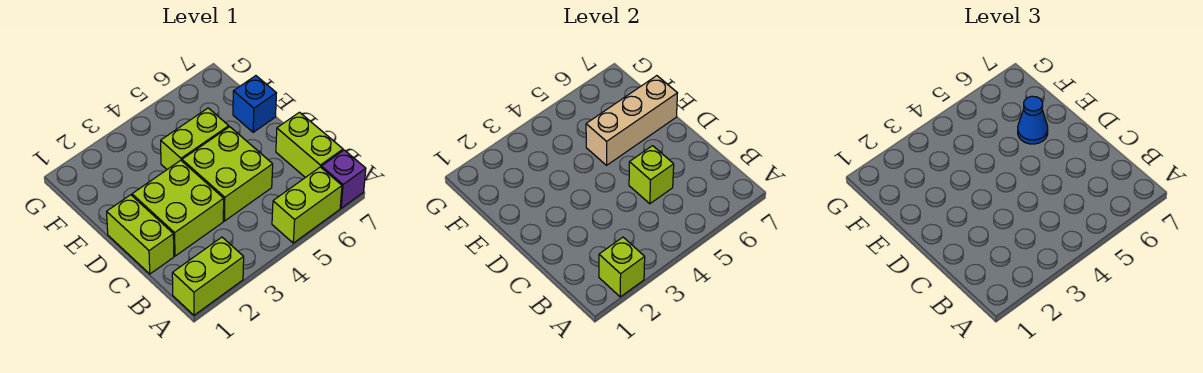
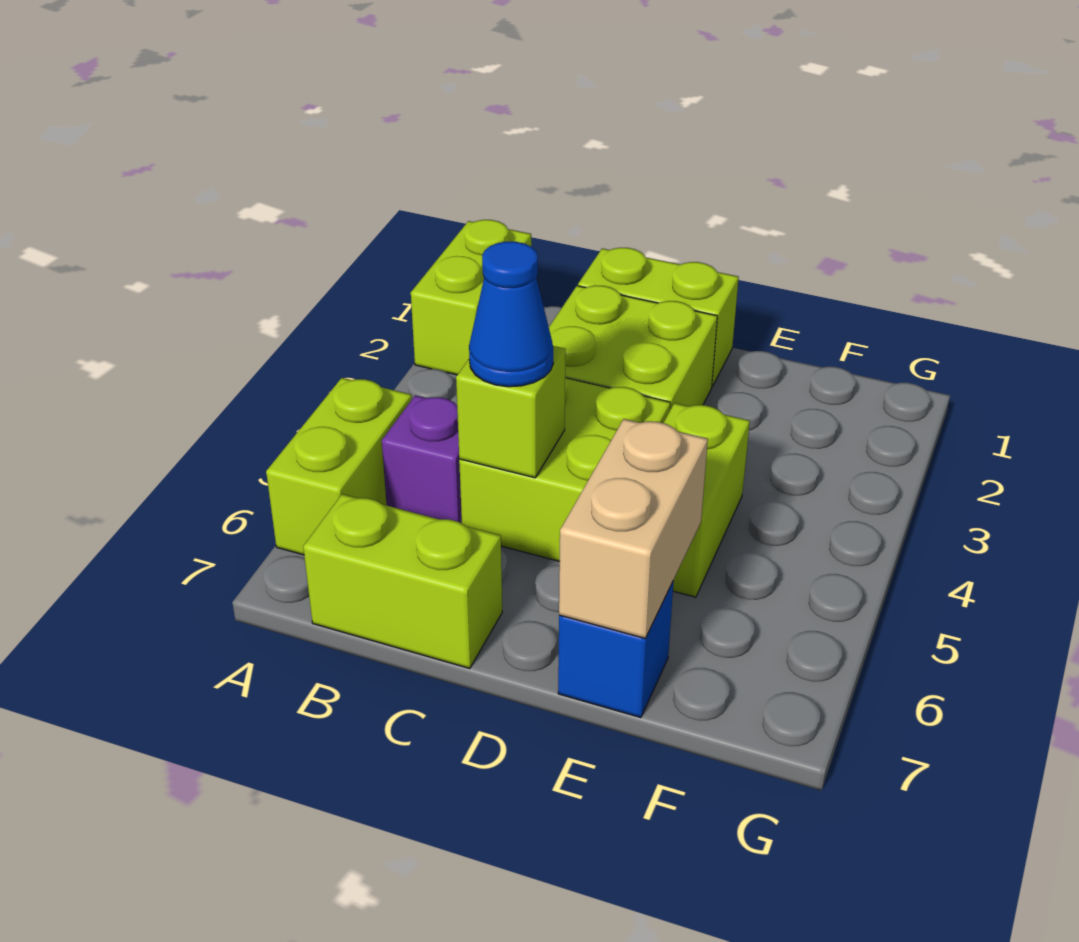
lime 1x1 brick [599,237,645,297] -> none
purple 1x1 brick [321,150,366,208] -> purple 1x1 brick moved to [382,395,462,523]
tan 1x3 brick [586,76,677,165] -> tan 1x2 brick [559,419,708,638]
blue 1x1 cone [1018,96,1048,144] -> blue 1x1 cone moved to [469,242,553,387]

